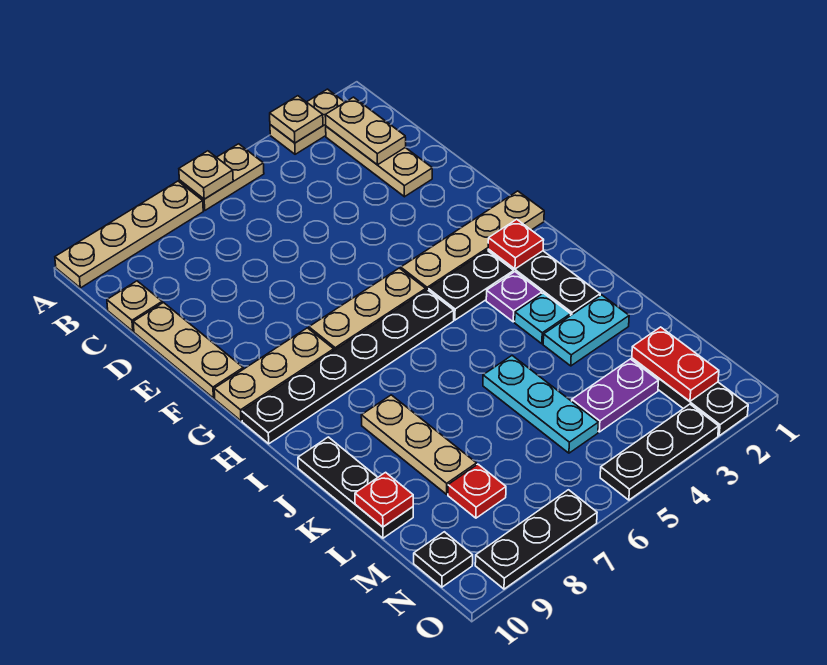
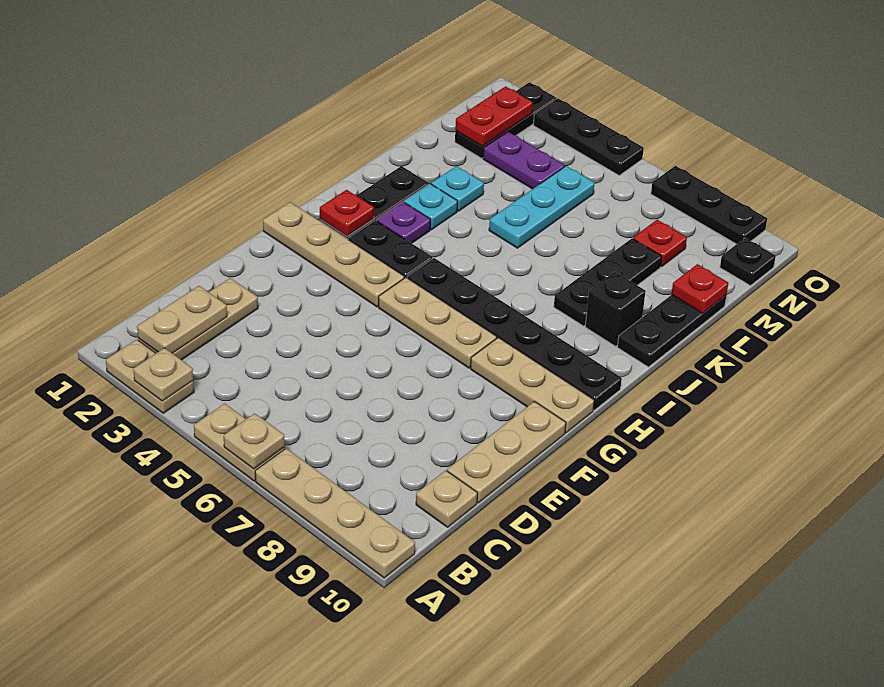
tan 1x3 plate [361,395,477,494] -> black 1x3 plate [554,238,662,326]
none -> black 1x1 brick [585,272,646,346]
cyan 1x2 plate [543,295,629,366] -> cyan 1x1 plate [431,166,484,211]

